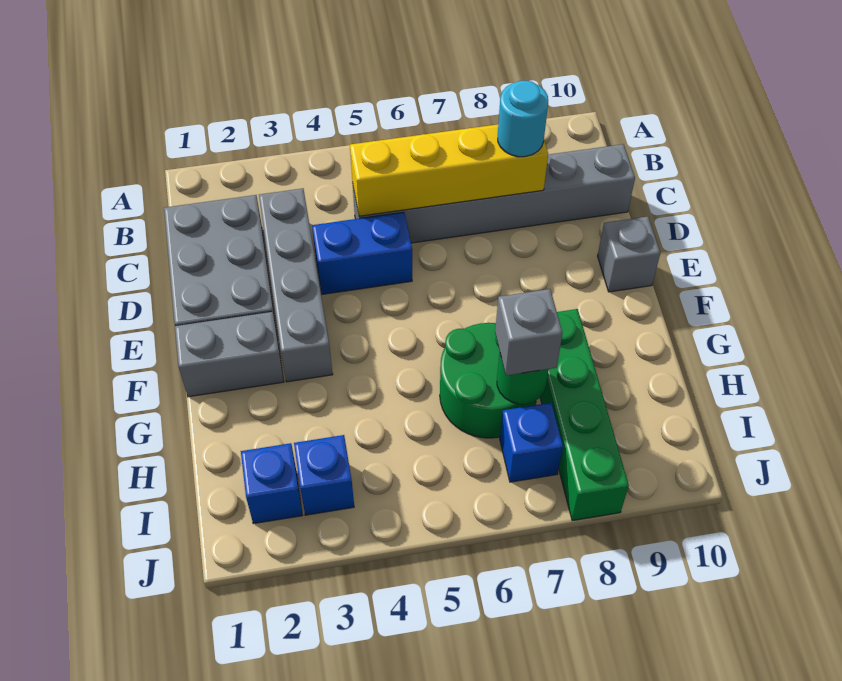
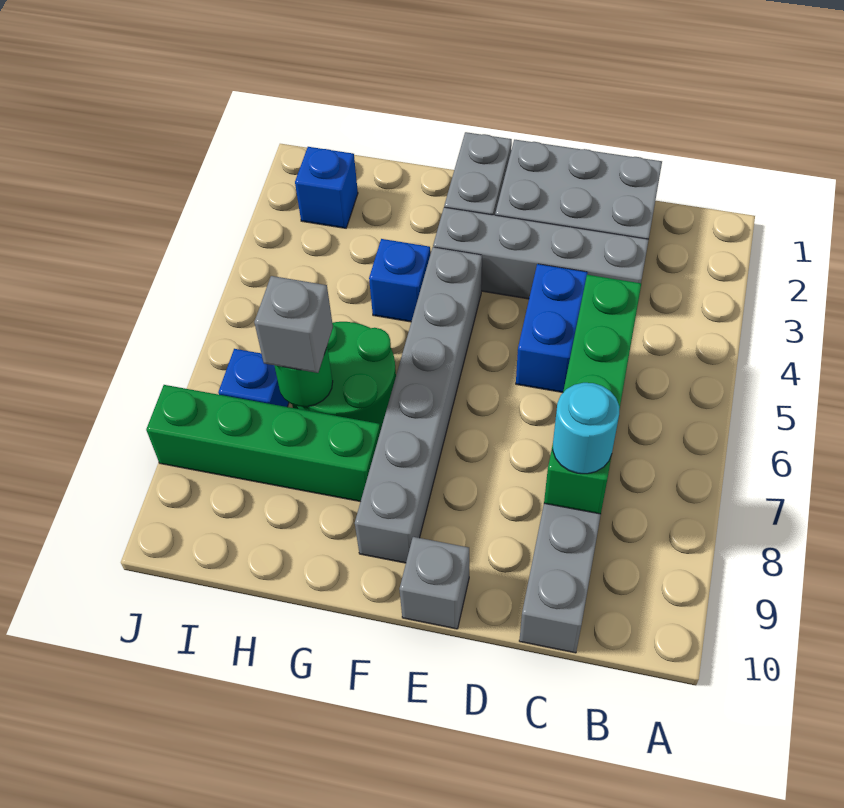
yellow 1x4 brick [350,124,548,216] -> green 1x4 brick [544,275,641,514]
none -> grey 1x6 brick [355,247,482,563]
blue 1x1 brick [294,435,354,515] -> blue 1x1 brick moved to [369,239,430,322]

